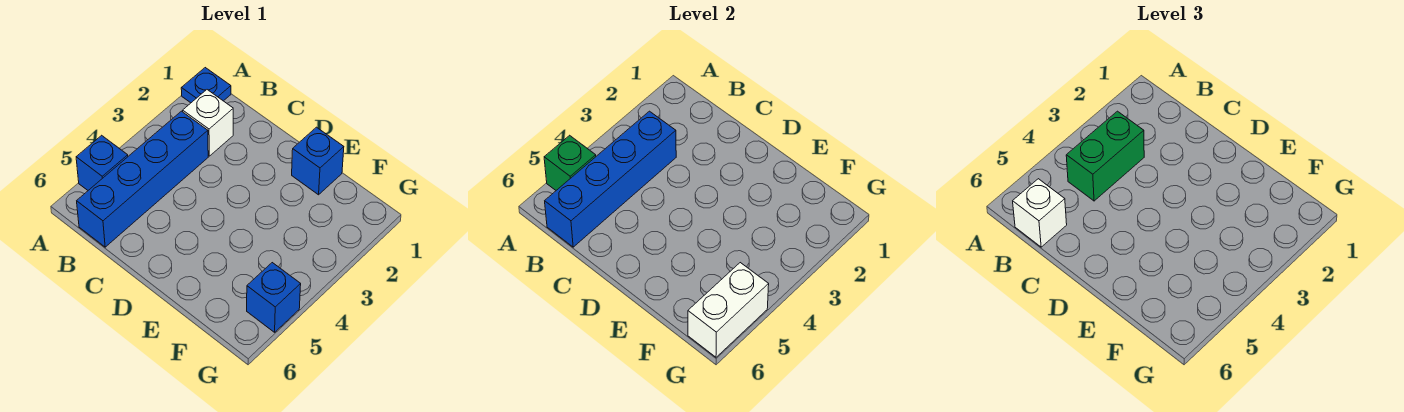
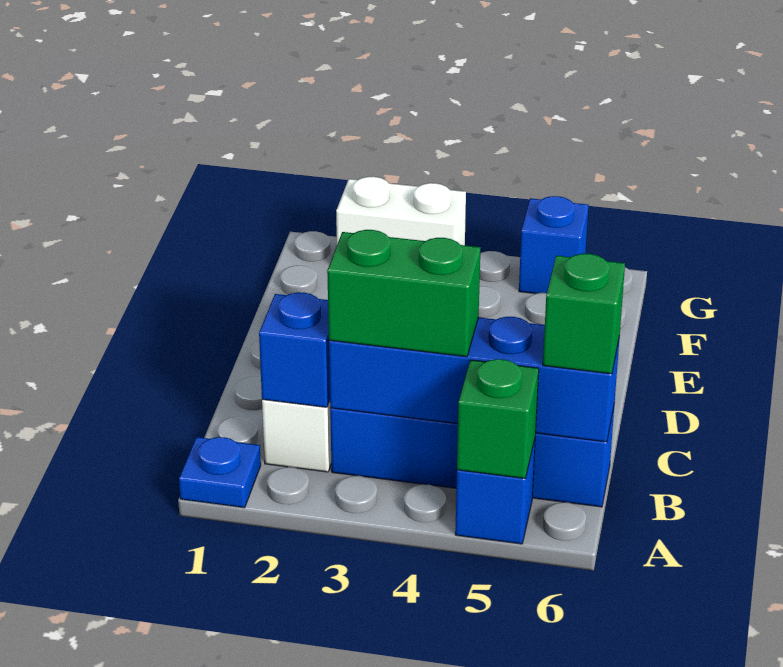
white 1x1 brick [1013,179,1067,247] -> green 1x1 brick [543,254,625,374]
blue 1x1 brick [292,127,344,195] -> blue 1x1 brick moved to [259,292,330,407]
white 1x2 brick [688,263,769,357] -> white 1x2 brick moved to [336,177,466,245]

